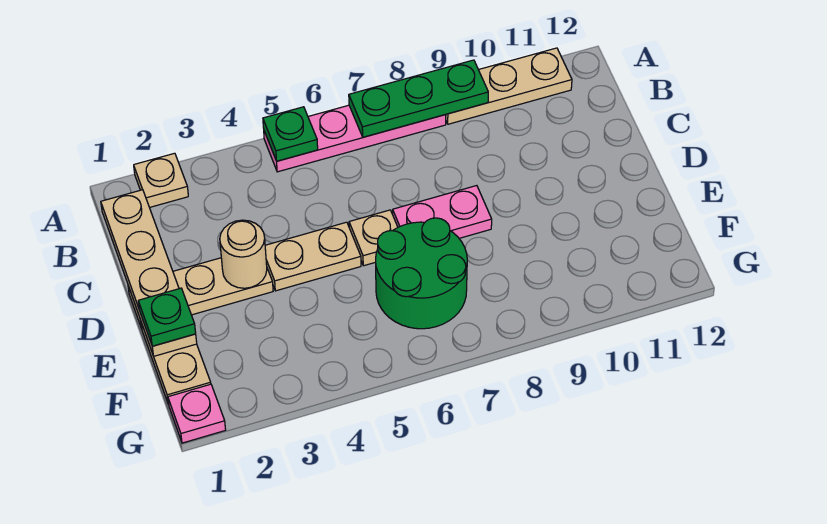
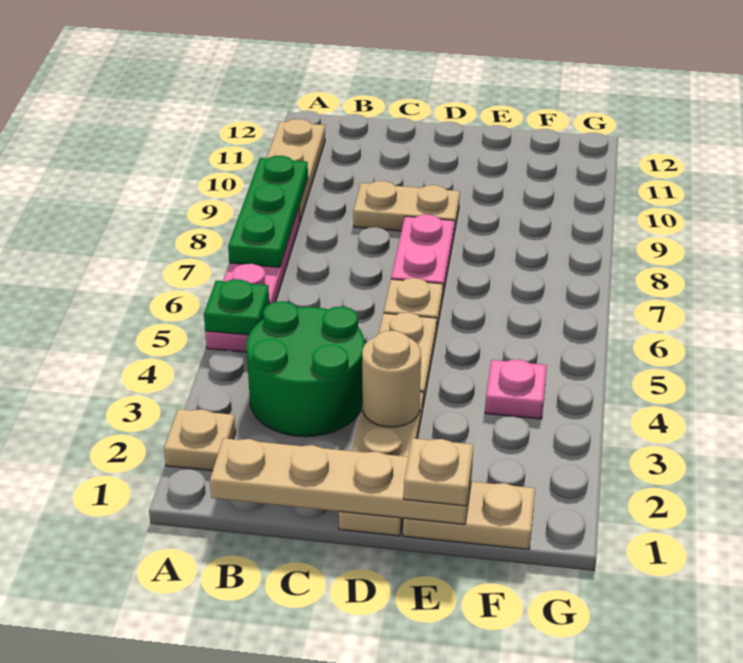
none -> tan 1x2 plate [353,181,460,233]
green 1x1 plate [138,288,196,346] -> tan 1x1 plate [404,438,473,506]
green 2x2 round brick [376,218,467,329] -> green 2x2 round brick moved to [246,301,365,437]
pink 1x1 plate [168,384,226,443] -> pink 1x1 plate moved to [485,359,547,419]

